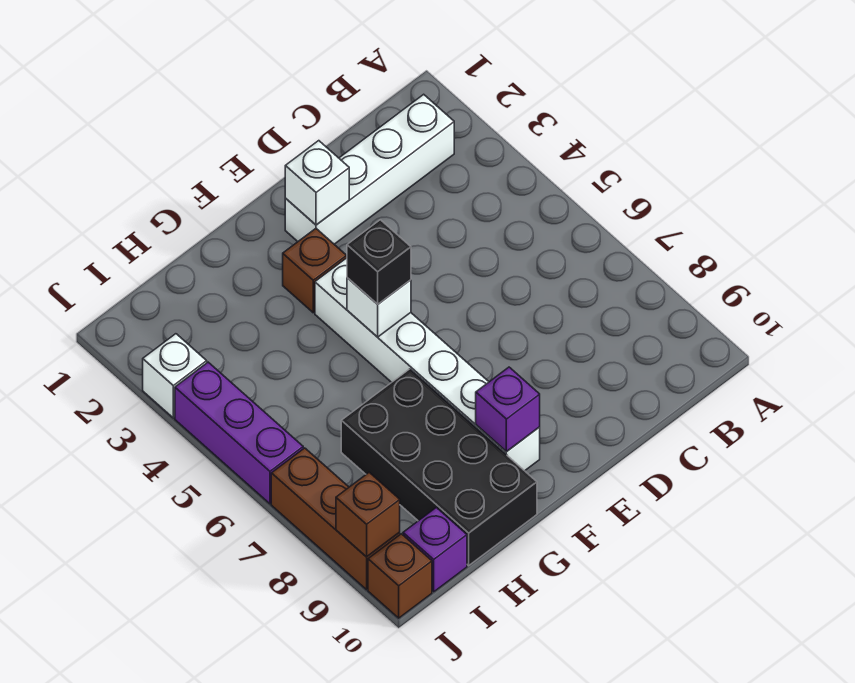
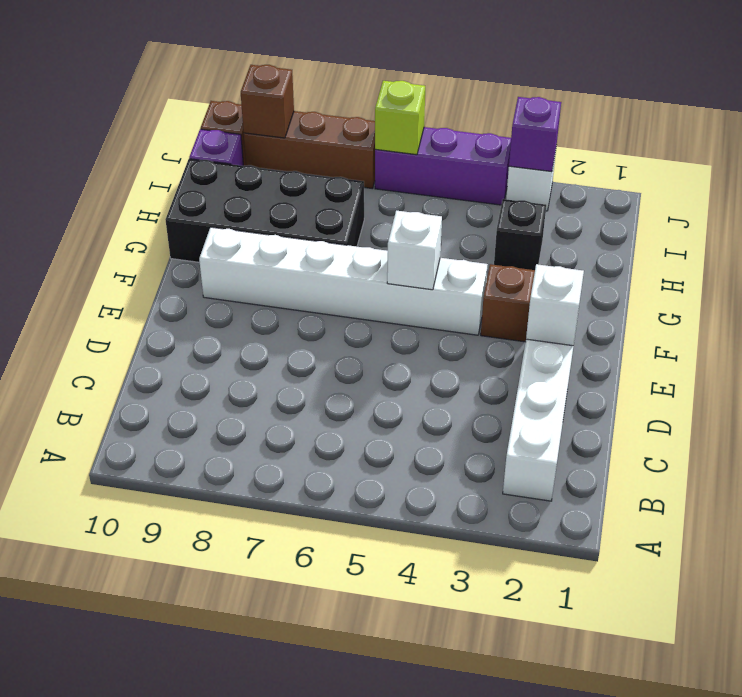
black 1x1 brick [347,220,411,304] -> black 1x1 brick moved to [494,199,546,270]
purple 1x1 brick [476,367,540,452] -> purple 1x1 brick moved to [509,97,561,172]
none -> lime 1x1 brick [375,81,425,155]

